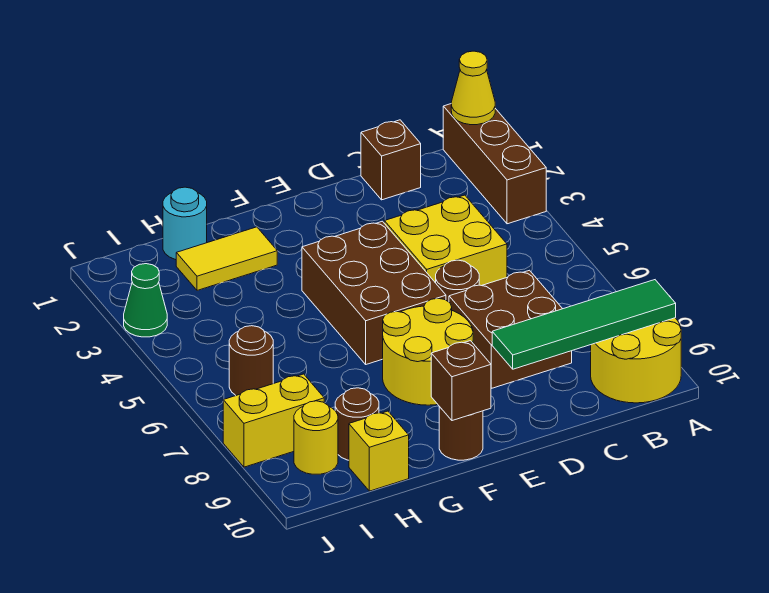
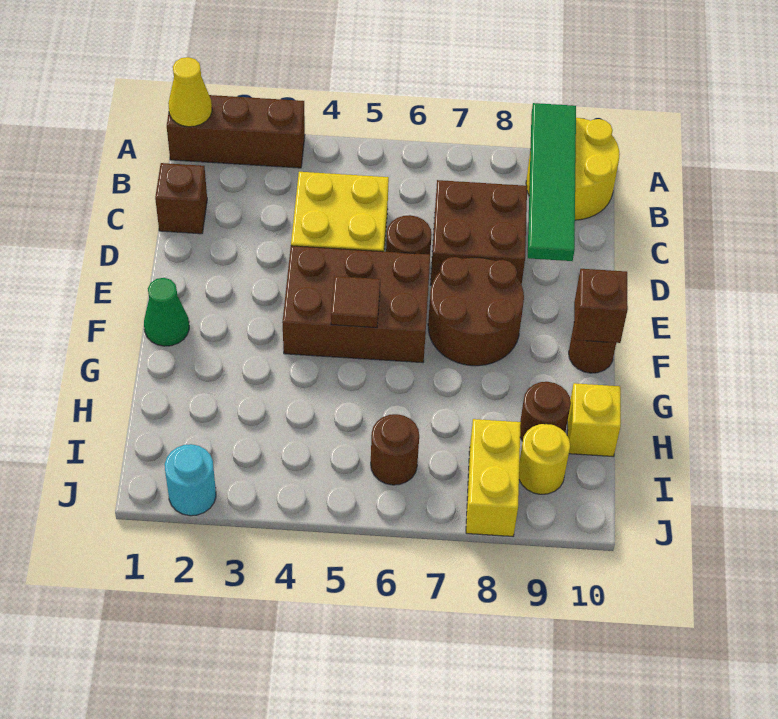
yellow 2x2 round brick [383,298,473,405] -> brown 2x2 round brick [428,257,524,366]
none -> brown 1x1 tile [331,276,380,328]
yellow 1x2 tile [176,227,277,290] -> none
cyan 1x1 round brick [163,187,207,260] -> cyan 1x1 round brick moved to [165,444,216,516]
green 1x1 cone [124,264,167,337] -> green 1x1 cone moved to [144,278,189,346]

